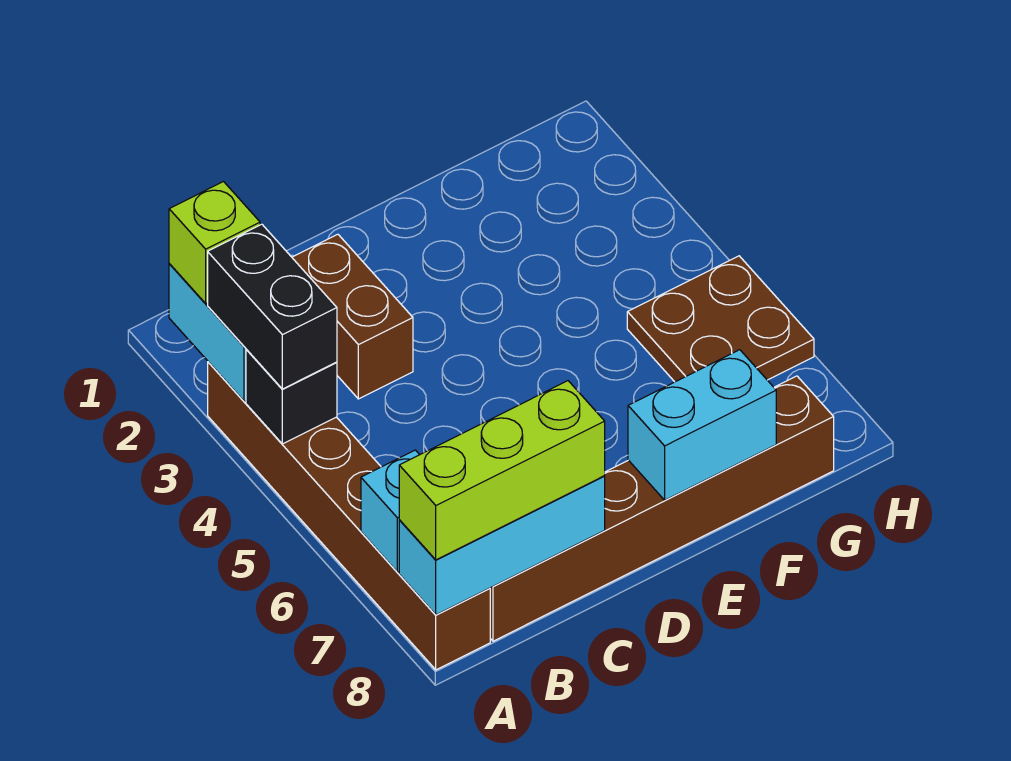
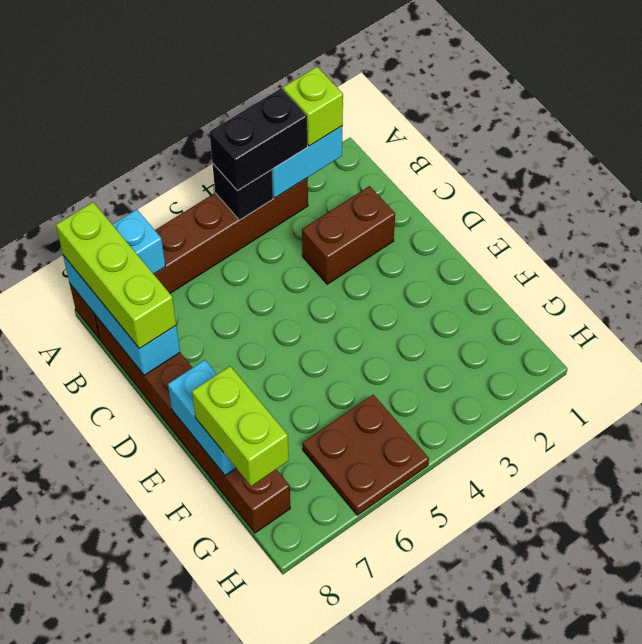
none -> lime 1x2 brick [192,366,289,486]

